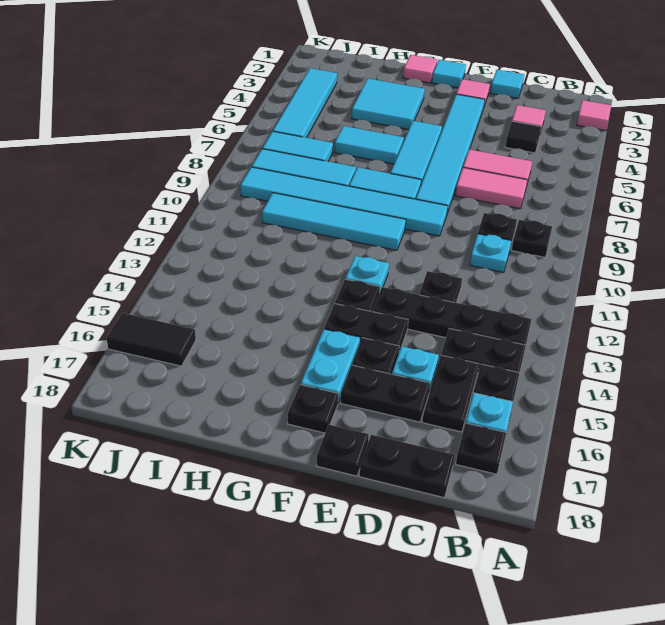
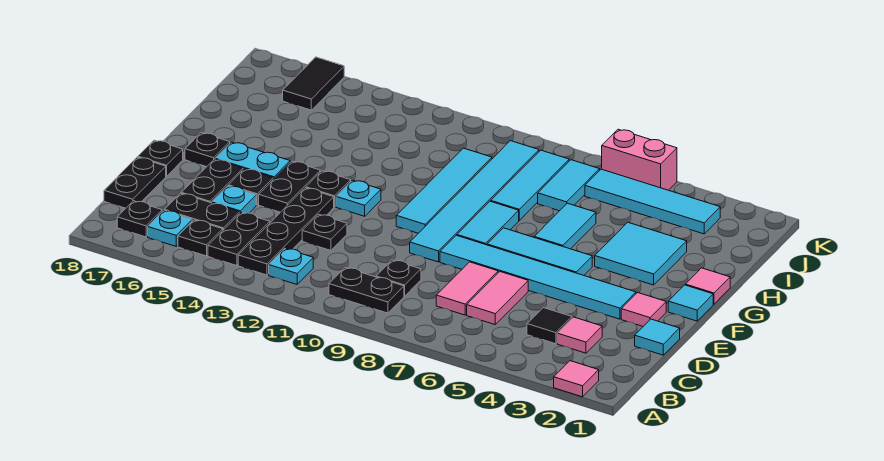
black 1x1 plate [512,220,552,257] -> black 1x2 plate [329,268,404,313]
cyan 1x1 plate [470,234,511,272] -> cyan 1x1 plate moved to [269,248,313,284]
none -> pink 1x2 brick [602,129,677,190]

